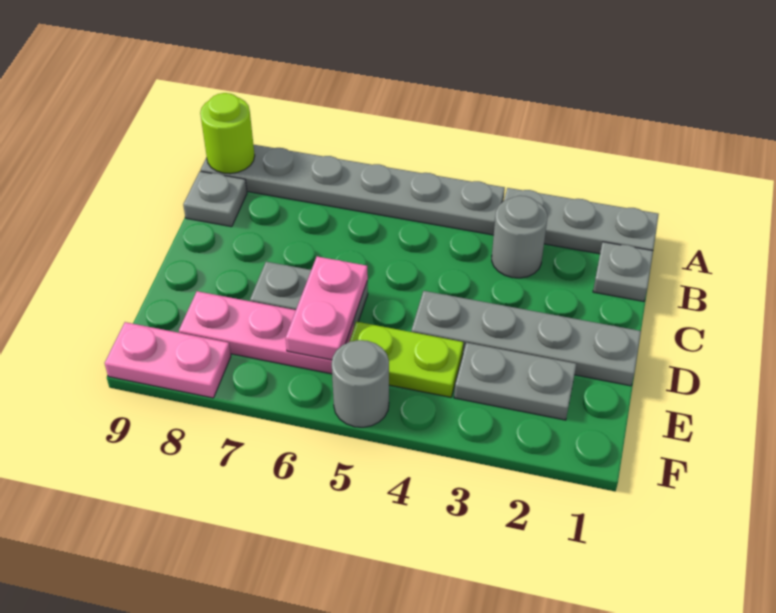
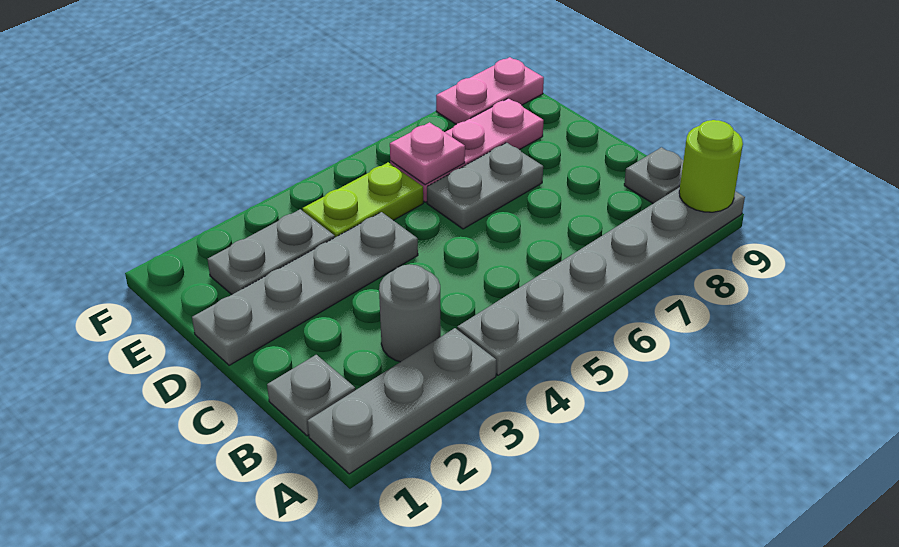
pink 1x2 plate [286,256,368,360] -> pink 1x1 plate [390,122,465,185]
grey 1x1 round brick [332,340,389,427] -> none

